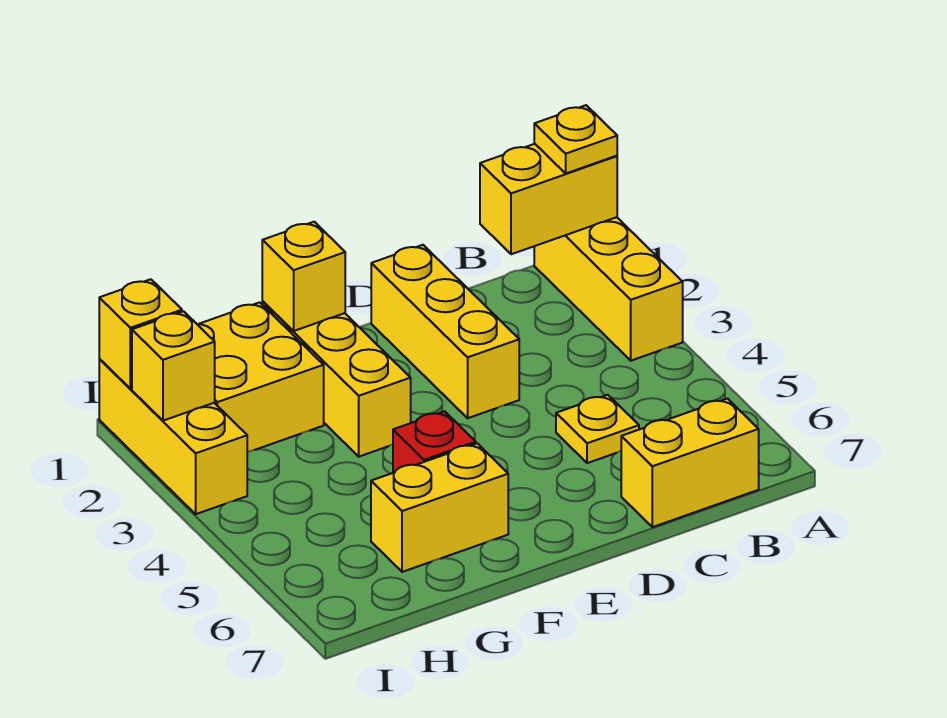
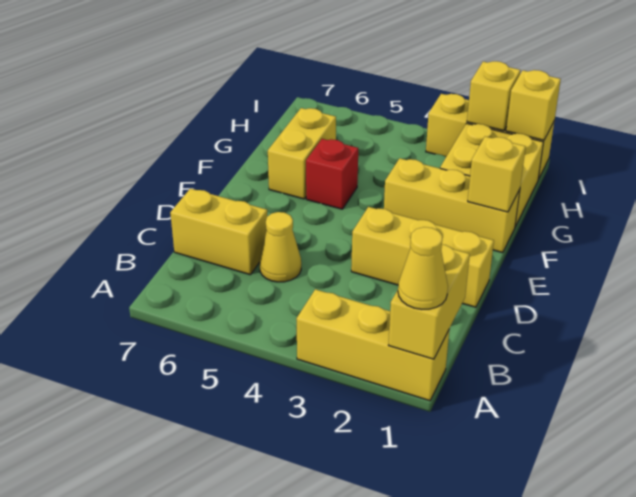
yellow 1x1 plate [534,105,617,173] -> yellow 1x1 cone [398,227,448,309]
yellow 1x2 brick [621,399,759,527] -> yellow 1x2 brick turned to [170,188,267,275]
yellow 1x1 plate [556,395,639,463] -> yellow 1x1 cone [259,212,301,282]

